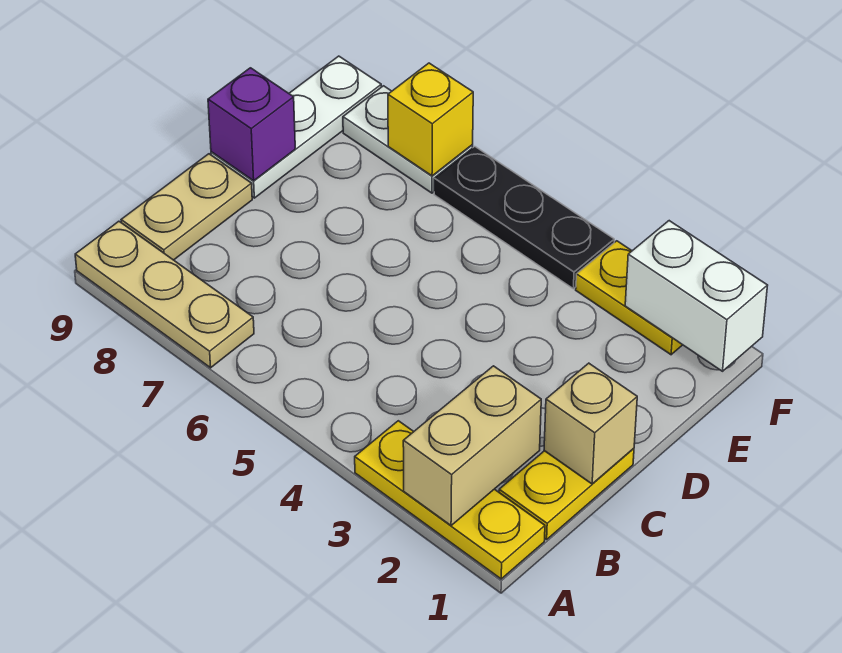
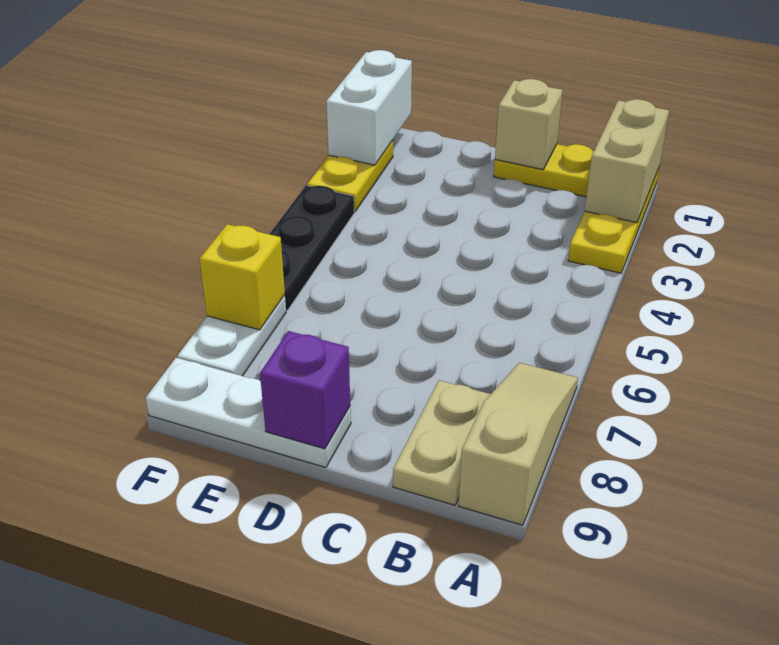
tan 1x2 brick [403,366,541,526] -> tan 1x2 brick turned to [585,99,669,223]
tan 1x3 plate [75,221,254,368] -> tan 1x3 slope [459,363,578,525]
tan 1x2 plate [121,154,252,260] -> tan 1x2 plate turned to [393,380,490,505]

